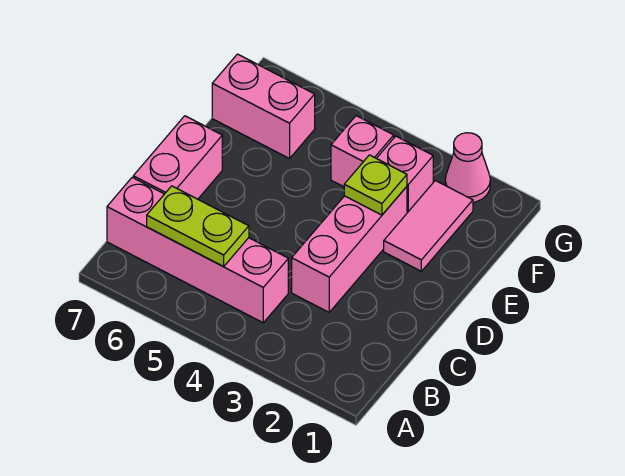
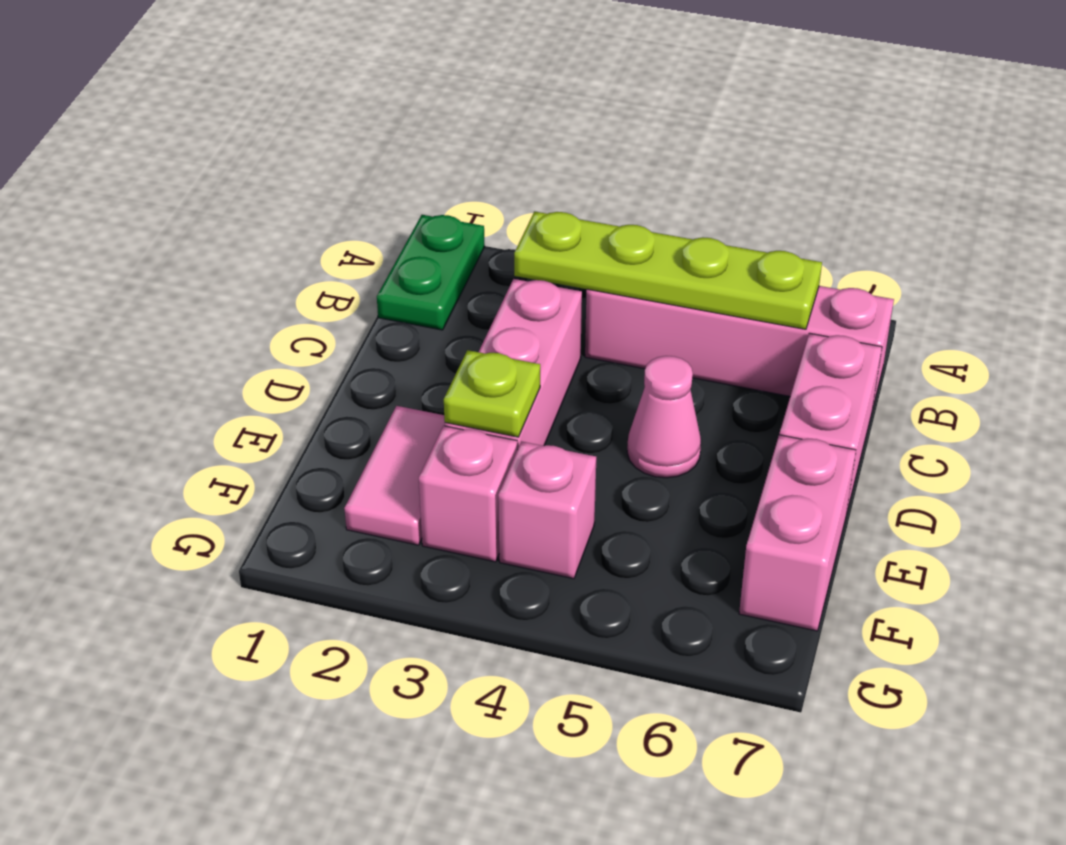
none -> green 1x2 plate [377,215,485,330]
lime 1x2 plate [147,186,249,267] -> lime 1x4 plate [514,211,822,329]
pink 1x2 brick [212,54,315,159] -> pink 1x2 brick turned to [739,435,856,631]
pink 1x1 cone [445,133,490,202] -> pink 1x1 cone moved to [627,356,701,478]

